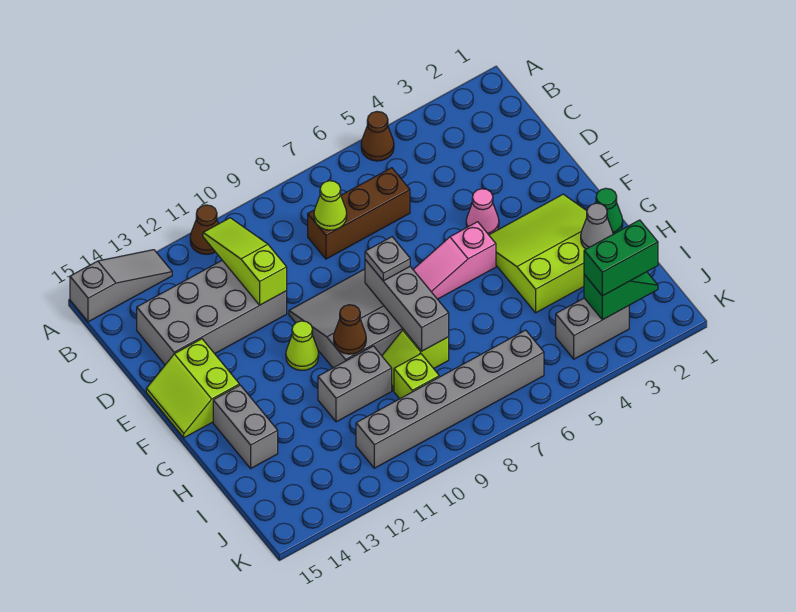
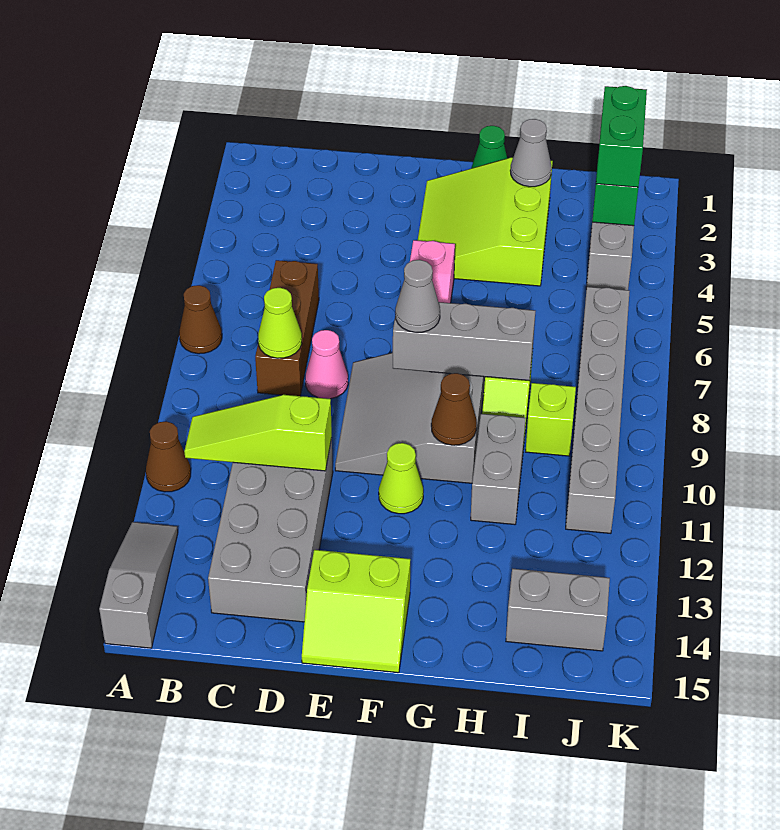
brown 1x1 cone [361,112,394,161] -> brown 1x1 cone moved to [179,285,222,354]
pink 1x1 cone [466,189,499,235] -> pink 1x1 cone moved to [305,330,348,399]
grey 1x1 plate [365,237,410,281] -> grey 1x1 cone [395,260,440,332]
grey 1x2 brick [213,385,278,468] -> grey 1x2 brick moved to [506,569,610,651]

